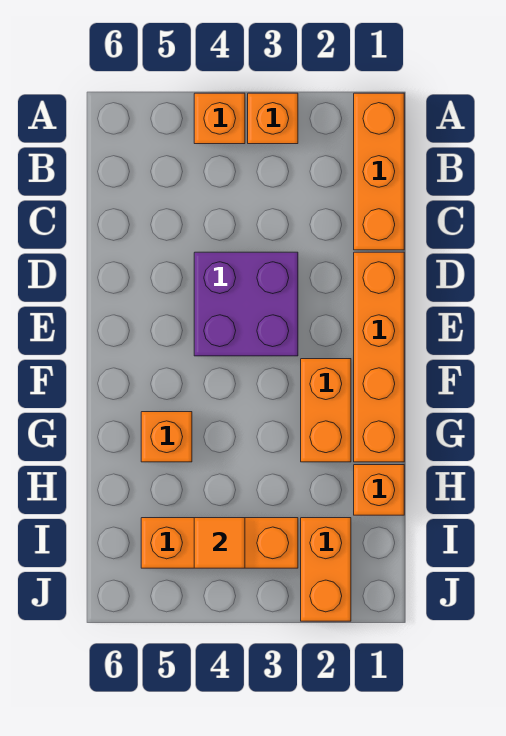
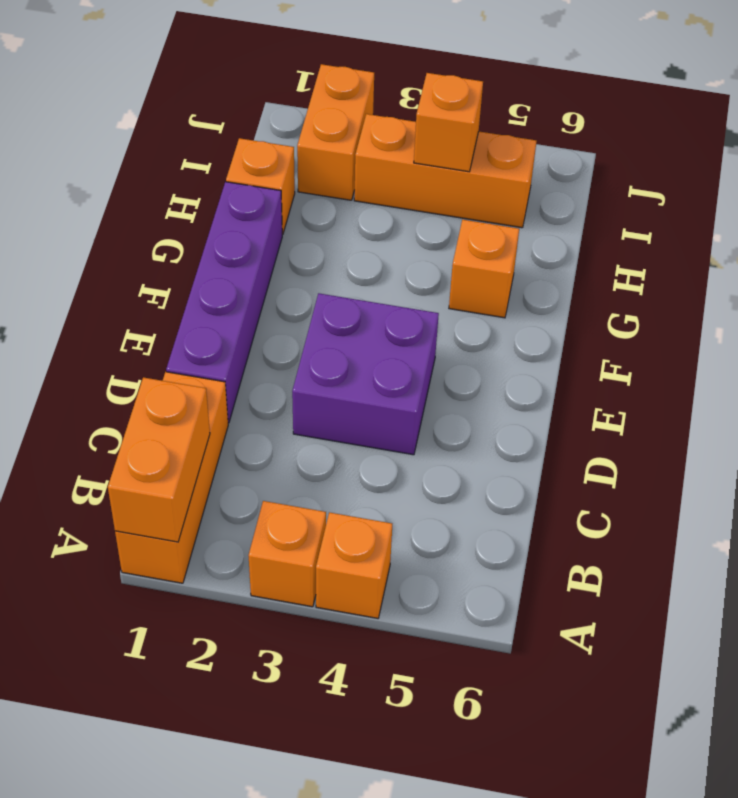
orange 1x4 brick [354,252,404,462] -> purple 1x4 brick [166,182,282,423]
orange 1x2 brick [301,359,351,462] -> orange 1x2 brick moved to [108,377,210,542]
orange 1x1 tile [194,518,245,568] -> orange 1x1 brick [414,73,483,172]

